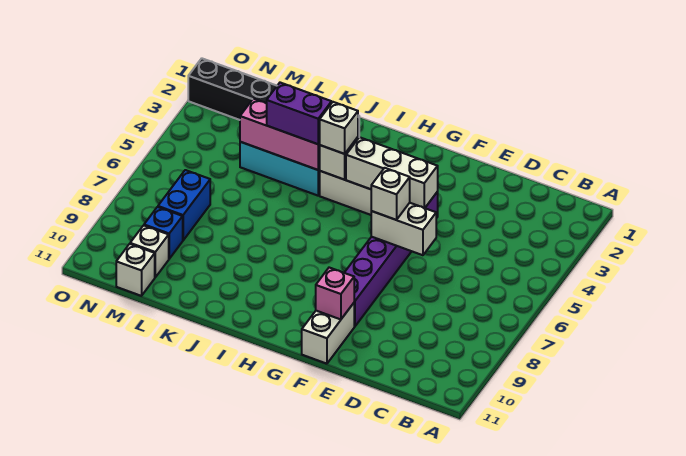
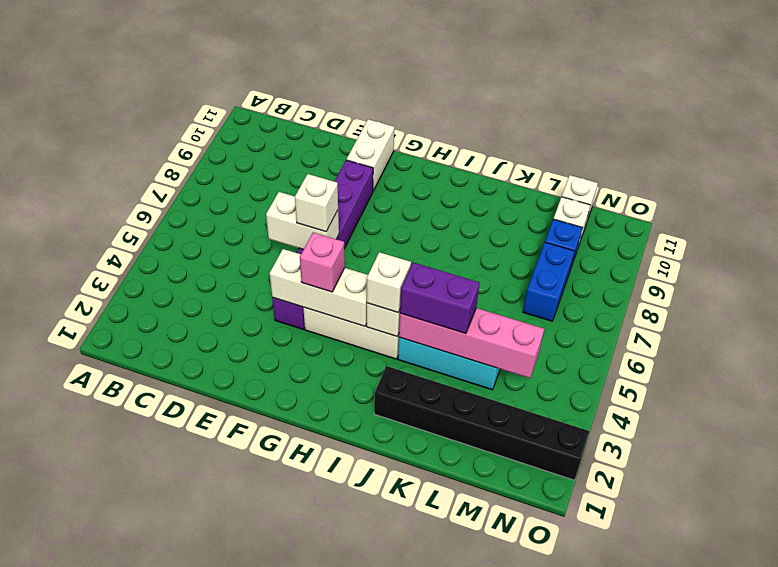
pink 1x1 brick [316,268,354,319] -> pink 1x1 brick moved to [300,232,345,292]
pink 1x3 brick [240,99,320,170] -> pink 1x4 brick [399,308,544,378]

